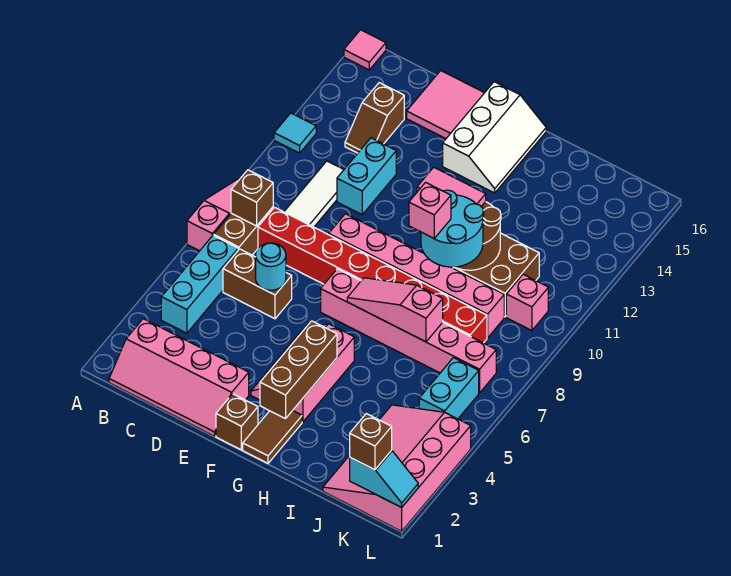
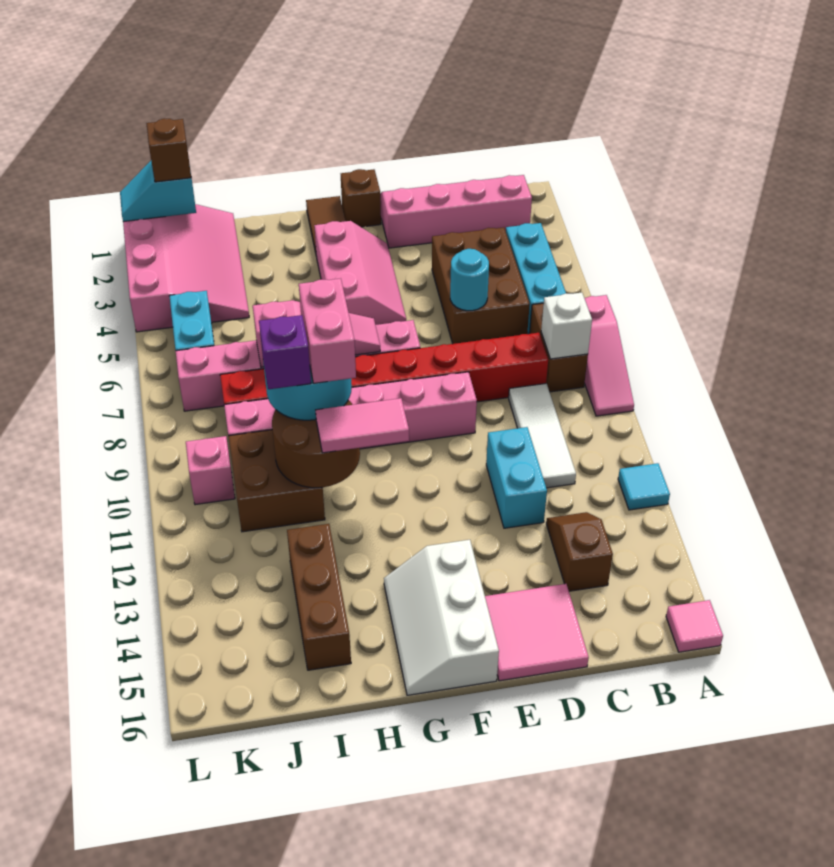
brown 1x1 brick [231,170,273,226] -> white 1x1 brick [541,292,592,359]
brown 1x2 brick [223,249,292,319] -> brown 2x3 brick [432,227,530,344]
brown 1x3 brick [260,321,337,419] -> brown 1x3 brick moved to [287,524,351,670]
pink 1x1 brick [409,182,451,238] -> pink 1x2 brick [299,278,356,383]
none -> purple 1x1 brick [259,315,311,389]

